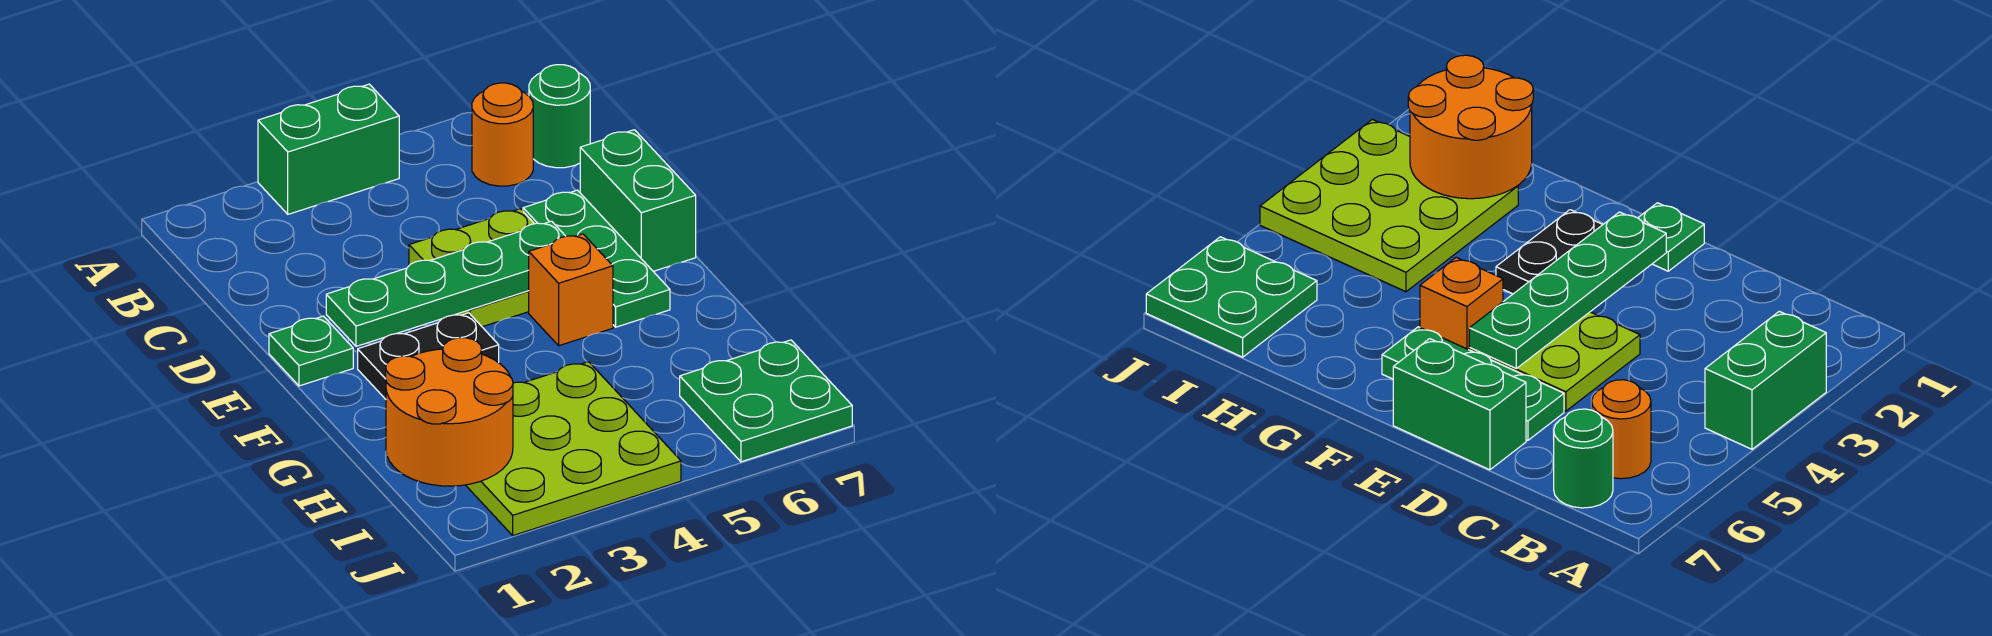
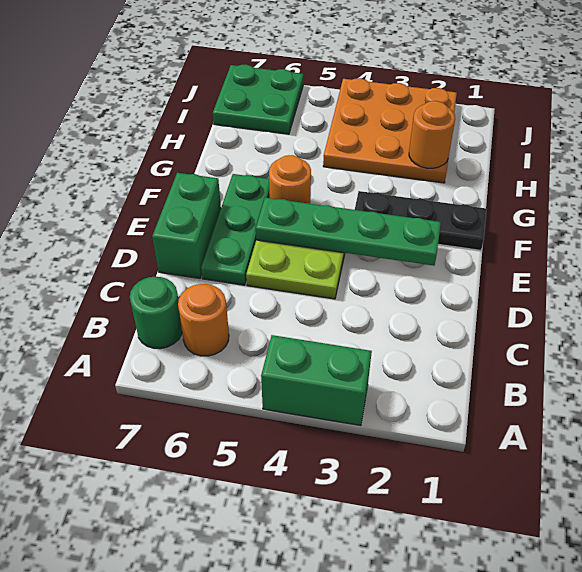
green 1x1 plate [269,316,353,386] -> none
black 1x2 plate [358,313,499,399] -> black 1x3 plate [355,191,487,250]
orange 1x1 brick [529,234,613,346] -> orange 1x1 round brick [269,155,311,204]
orange 2x2 round brick [386,338,513,486] -> orange 1x1 round brick [409,101,455,168]
lime 3x3 plate [466,362,681,536] -> orange 3x3 plate [323,78,457,183]

